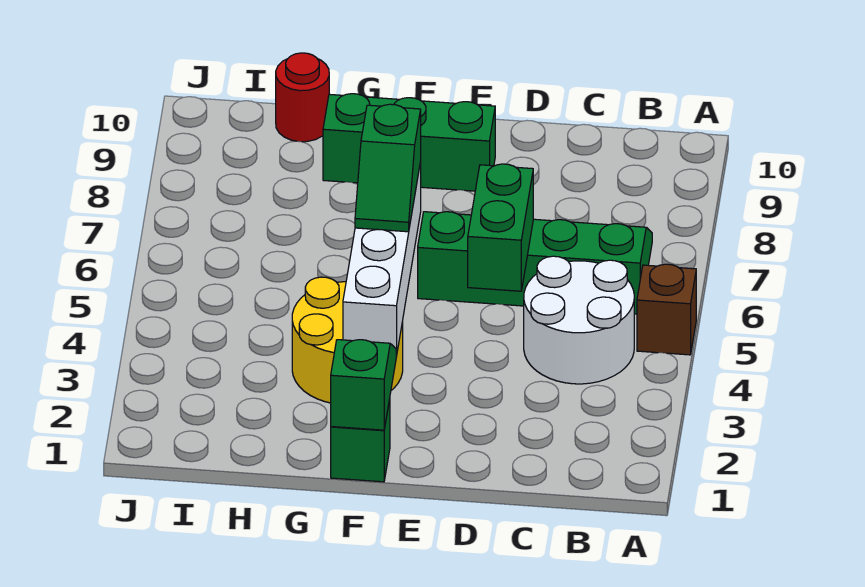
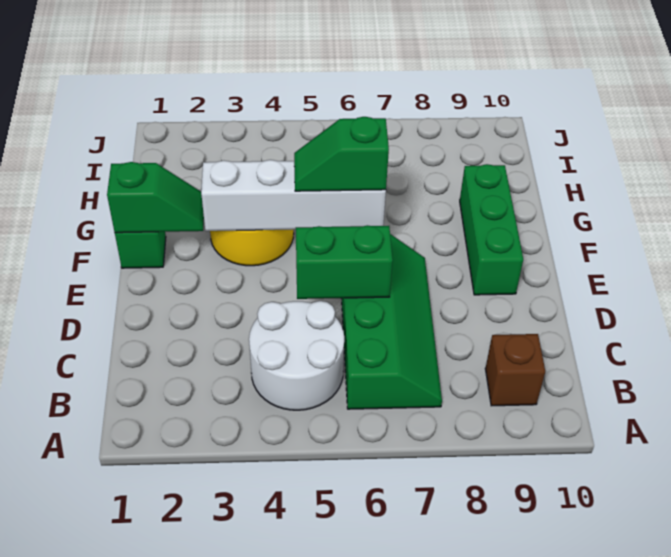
brown 1x1 brick [637,264,696,355] -> brown 1x1 brick moved to [485,334,545,406]
red 1x1 round brick [276,53,329,142] -> none

